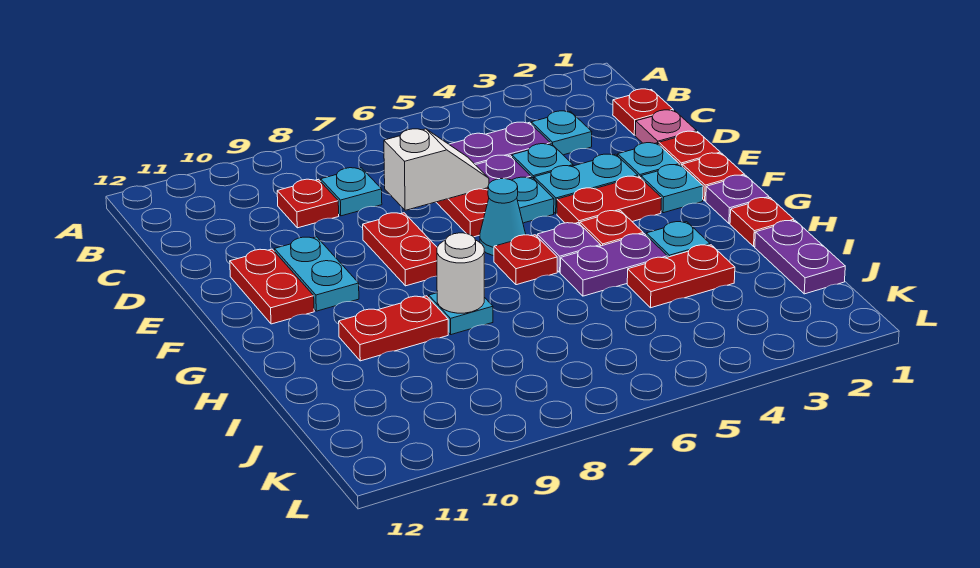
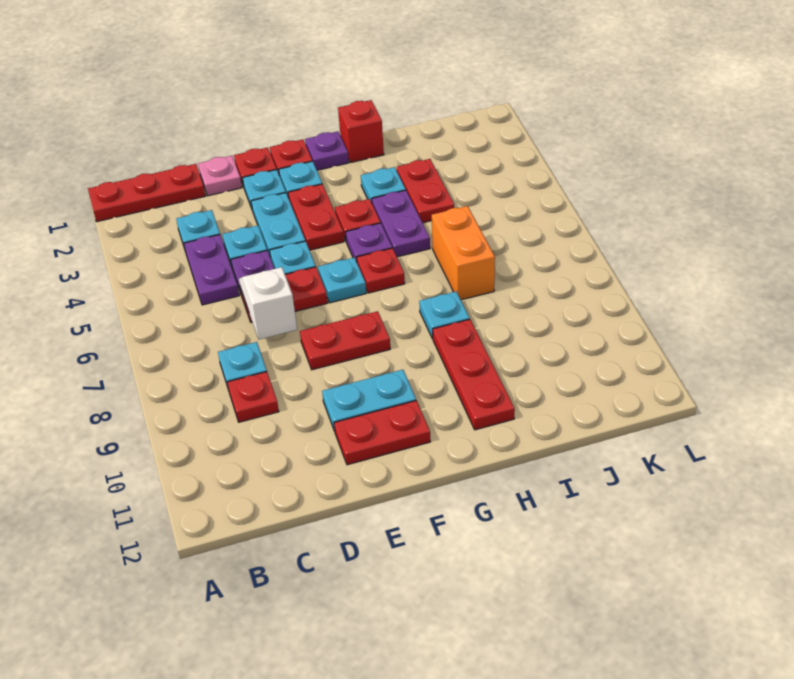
red 1x1 plate [613,89,673,135] -> red 1x3 plate [88,164,205,222]
cyan 1x1 cone [480,179,526,256] -> cyan 1x1 plate [318,258,366,303]
red 1x1 plate [730,198,794,246] -> red 1x1 brick [338,100,384,162]
white 1x1 round brick [437,233,484,313] -> none
red 1x2 plate [339,296,448,361] -> red 1x3 plate [432,319,515,430]
purple 1x2 plate [755,221,845,294] -> none
none -> orange 1x2 brick [432,206,495,300]

